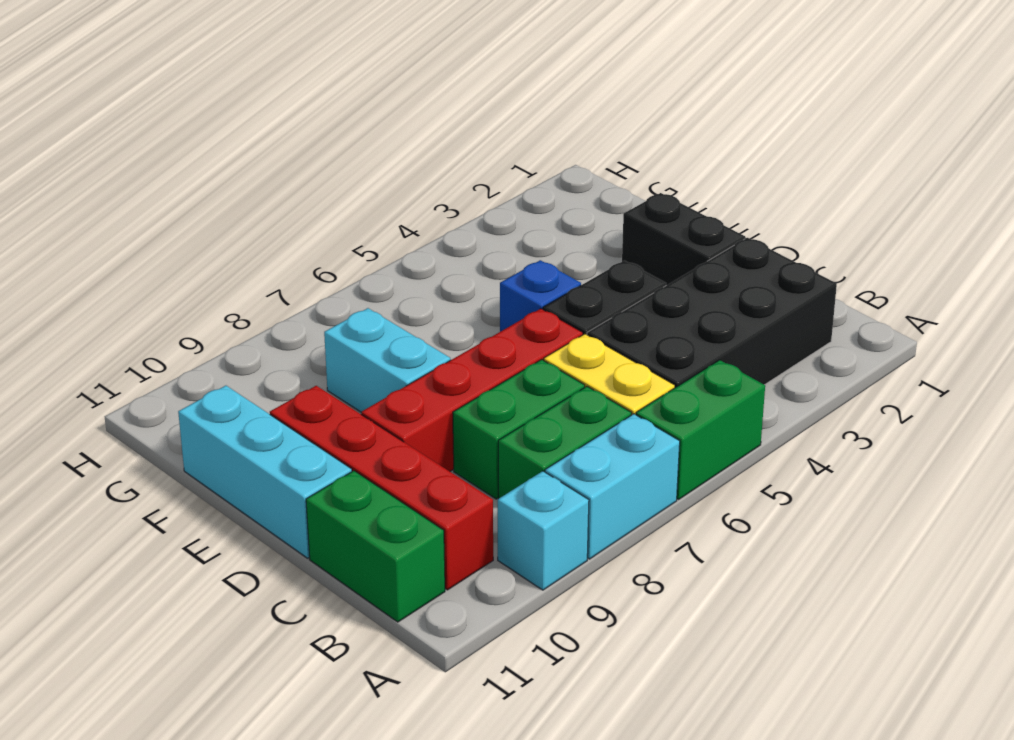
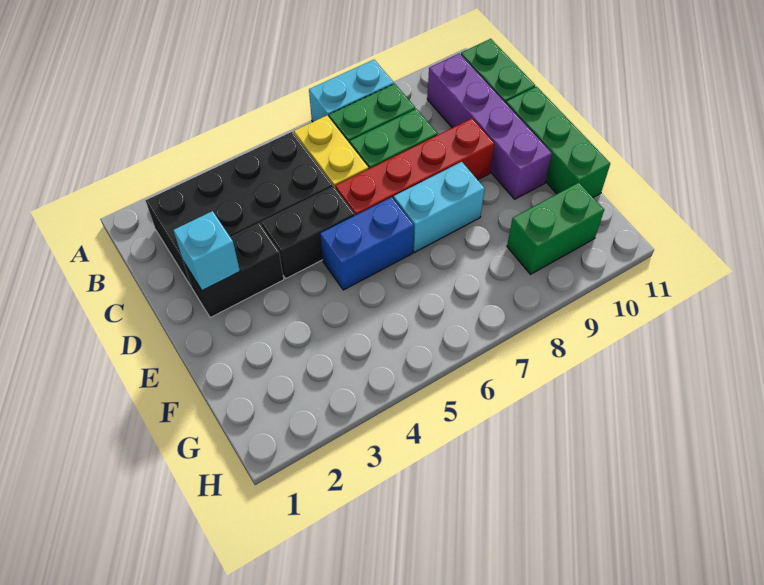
green 1x2 brick [636,360,765,499] -> green 1x2 brick moved to [507,183,604,274]
cyan 1x1 brick [498,471,589,590] -> cyan 1x1 brick moved to [173,211,240,291]
red 1x4 brick [270,386,493,590] -> purple 1x4 brick [427,53,552,199]
black 1x2 brick [622,193,745,285] -> black 1x2 brick turned to [184,223,284,318]
cyan 1x3 brick [178,386,352,558] -> green 1x3 brick [506,87,610,197]
blue 1x1 brick [500,260,581,332] -> blue 1x2 brick [320,197,414,290]
cyan 1x2 brick [324,308,450,412] -> cyan 1x2 brick turned to [394,162,485,252]

